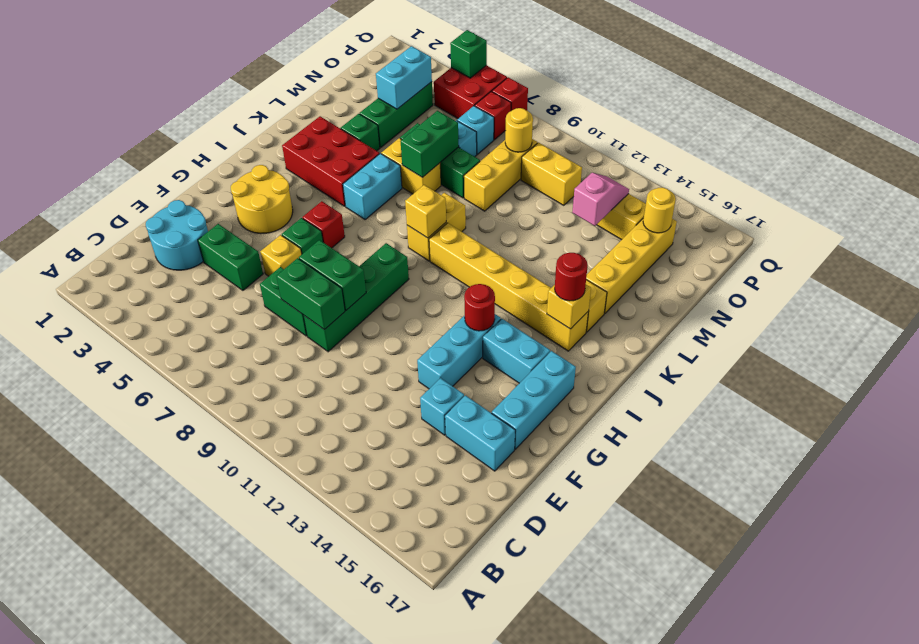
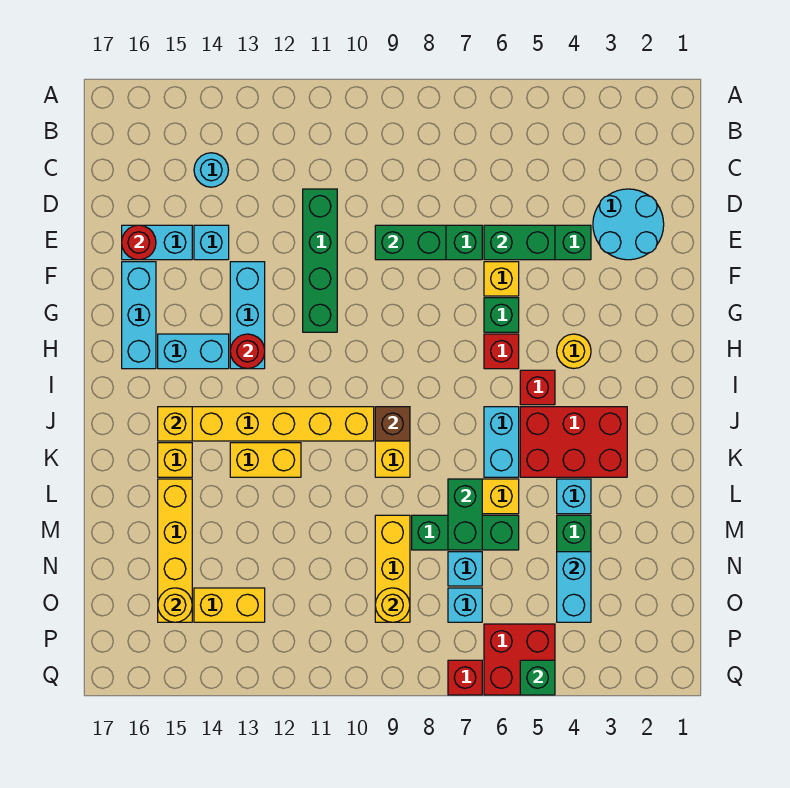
none -> cyan 1x1 round brick [194,153,228,187]
green 1x4 brick [303,243,409,352] -> green 1x4 brick moved to [303,189,337,332]
green 1x2 brick [299,240,366,310] -> green 1x2 brick moved to [484,225,555,260]
yellow 2x2 round brick [231,165,293,234] -> yellow 1x1 round brick [557,334,591,369]
yellow 1x1 brick [405,185,446,238] -> brown 1x1 brick [375,407,410,441]
red 1x1 round brick [555,253,588,301] -> red 1x1 round brick moved to [122,225,156,260]
green 1x1 brick [340,114,380,151] -> cyan 1x1 brick [557,479,591,514]
pink 1x2 slope [572,173,629,226] -> none
yellow 1x2 brick [521,142,582,205] -> yellow 1x2 brick moved to [230,443,301,477]
red 1x1 brick [475,91,511,140] -> red 1x1 brick moved to [520,370,555,405]

